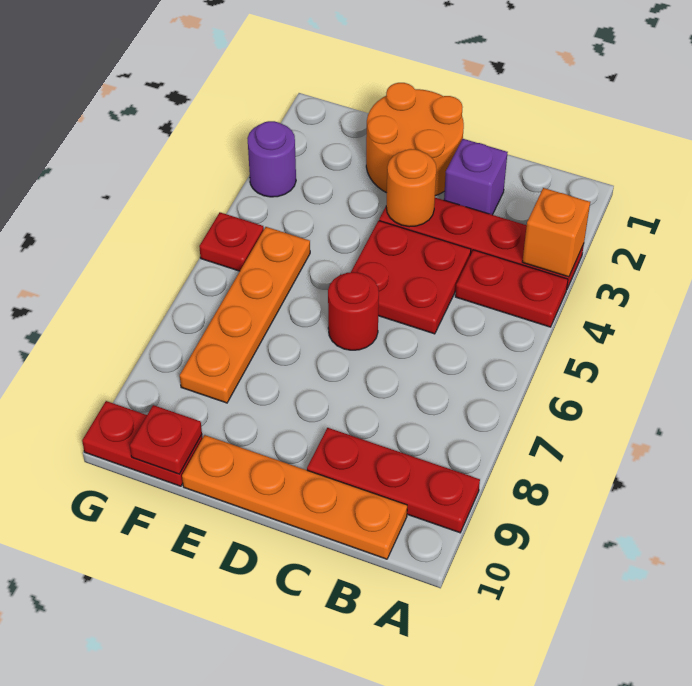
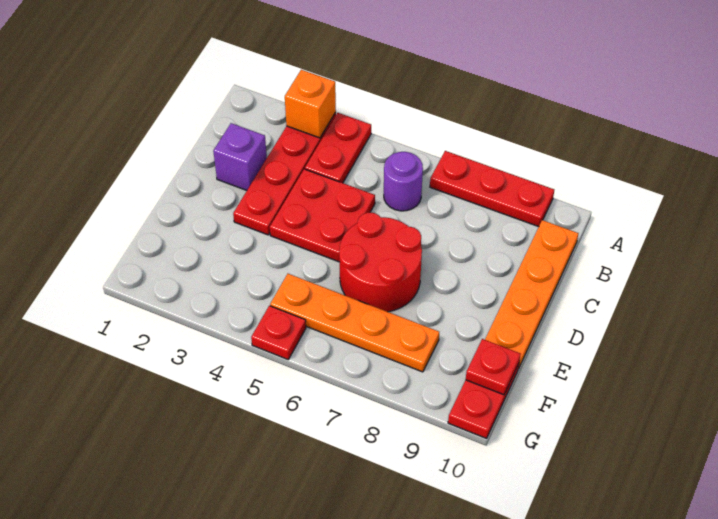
red 1x3 plate [307,428,480,533] -> red 1x3 plate turned to [430,151,554,227]
orange 2x2 round brick [366,83,464,196] -> none
orange 1x1 round brick [386,149,436,227] -> none
red 1x1 round brick [328,272,379,350] -> red 2x2 round brick [339,212,422,312]
purple 1x1 round brick [247,121,296,197] -> purple 1x1 round brick moved to [384,152,423,211]

